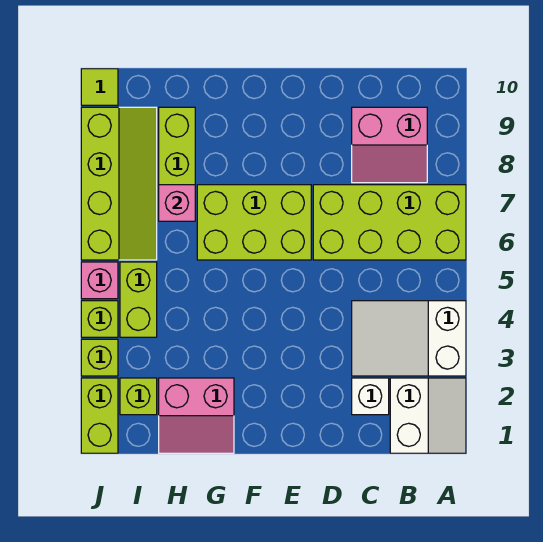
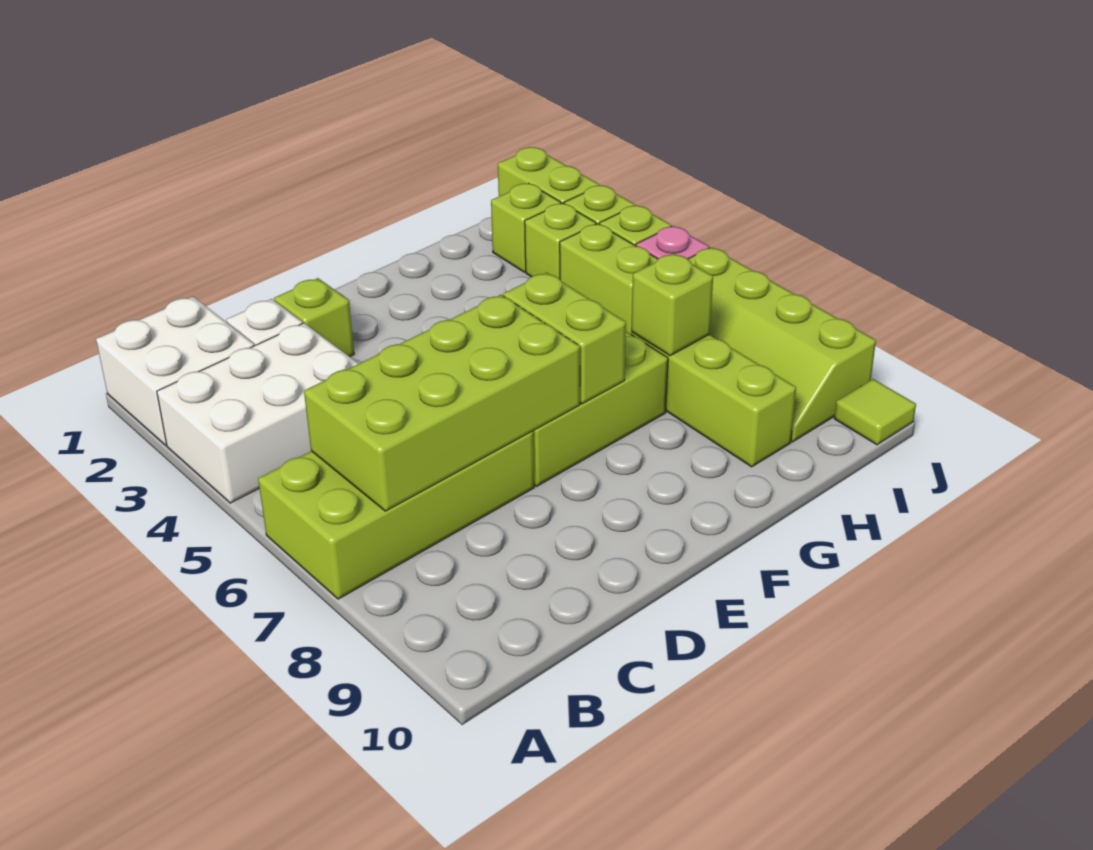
white 2x2 slope [390,378,466,453] -> white 2x2 brick [96,297,254,445]
white 2x3 slope [352,301,466,376] -> white 2x3 brick [157,323,359,503]
none -> lime 2x4 brick [304,295,580,511]
pink 2x2 slope [352,107,427,183] -> none
none -> lime 1x1 brick [274,278,354,357]
none -> lime 1x2 brick [503,272,626,404]
pink 2x2 slope [159,378,234,453] -> none
pink 1x1 brick [159,185,195,221] -> lime 1x1 brick [631,253,713,356]
none -> lime 1x1 brick [525,203,596,279]

